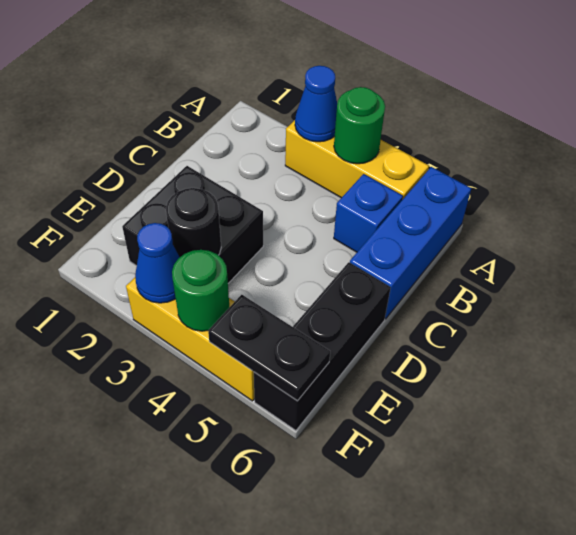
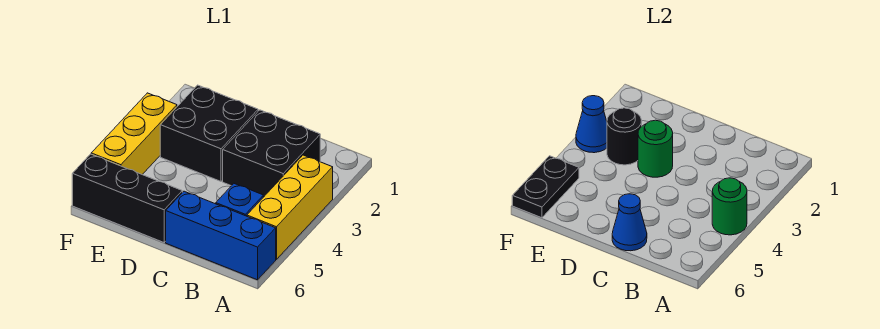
blue 1x1 cone [295,66,337,142] -> blue 1x1 cone moved to [612,194,647,251]
none -> black 2x2 brick [223,110,320,197]
green 1x1 round brick [172,250,229,331] -> green 1x1 round brick moved to [638,120,673,177]

